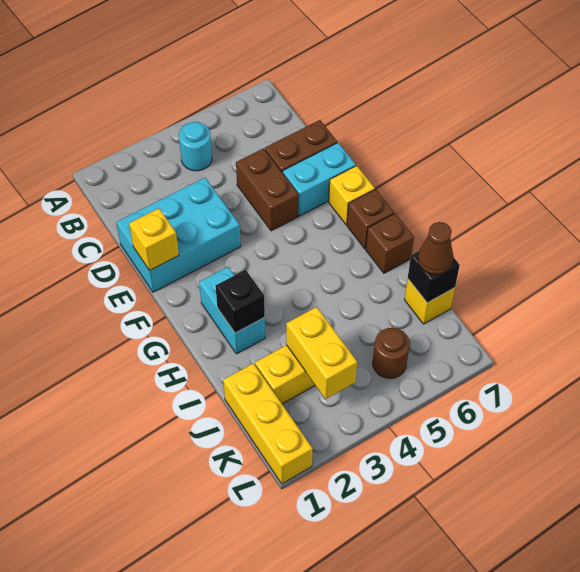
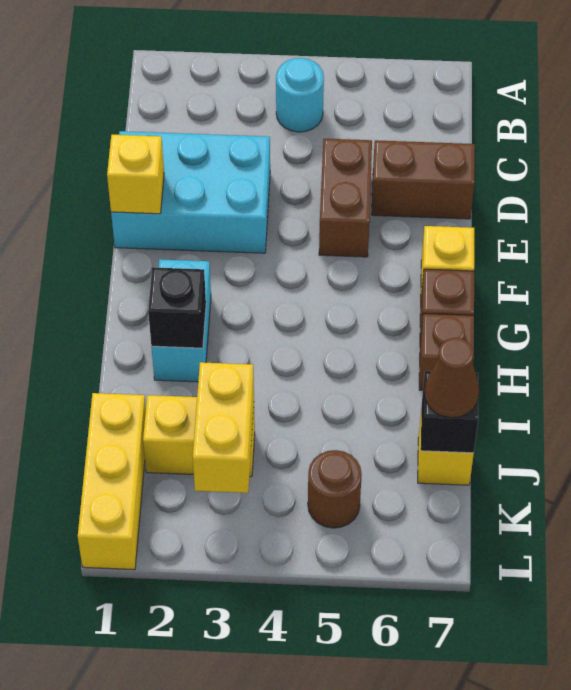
cyan 1x2 brick [283,143,356,216] -> none

